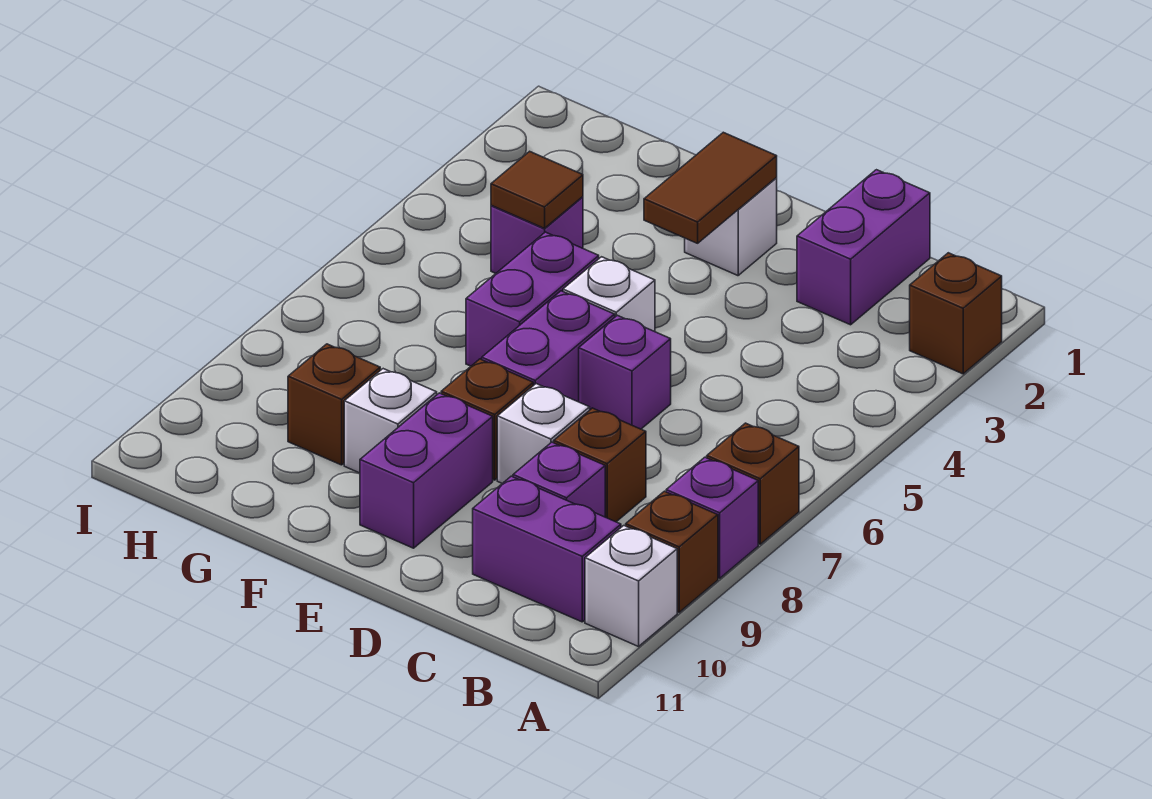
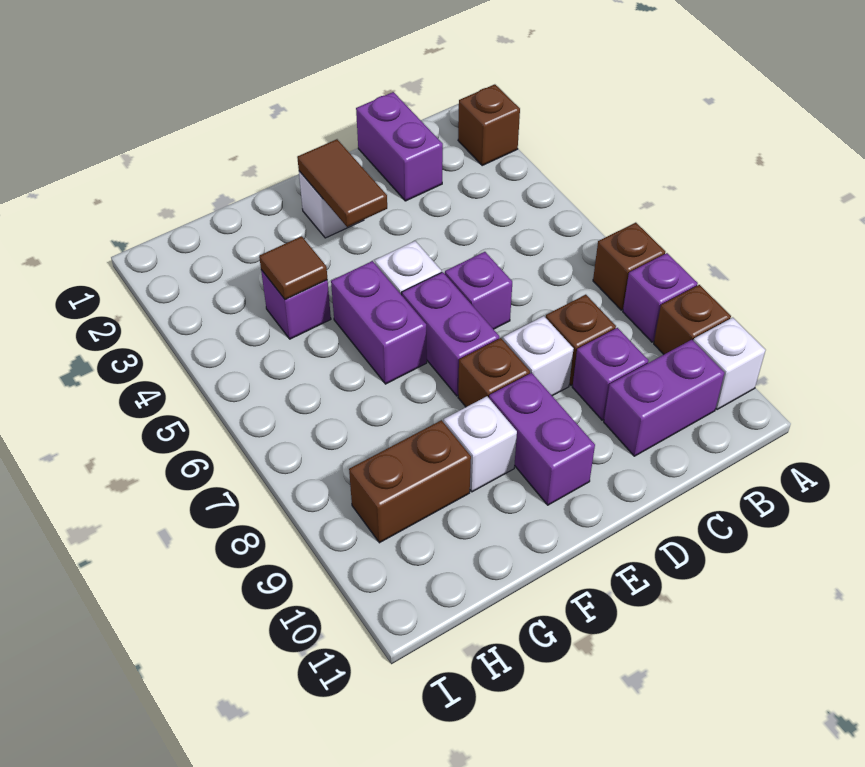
brown 1x1 brick [288,344,380,465] -> brown 1x2 brick [349,420,471,543]

